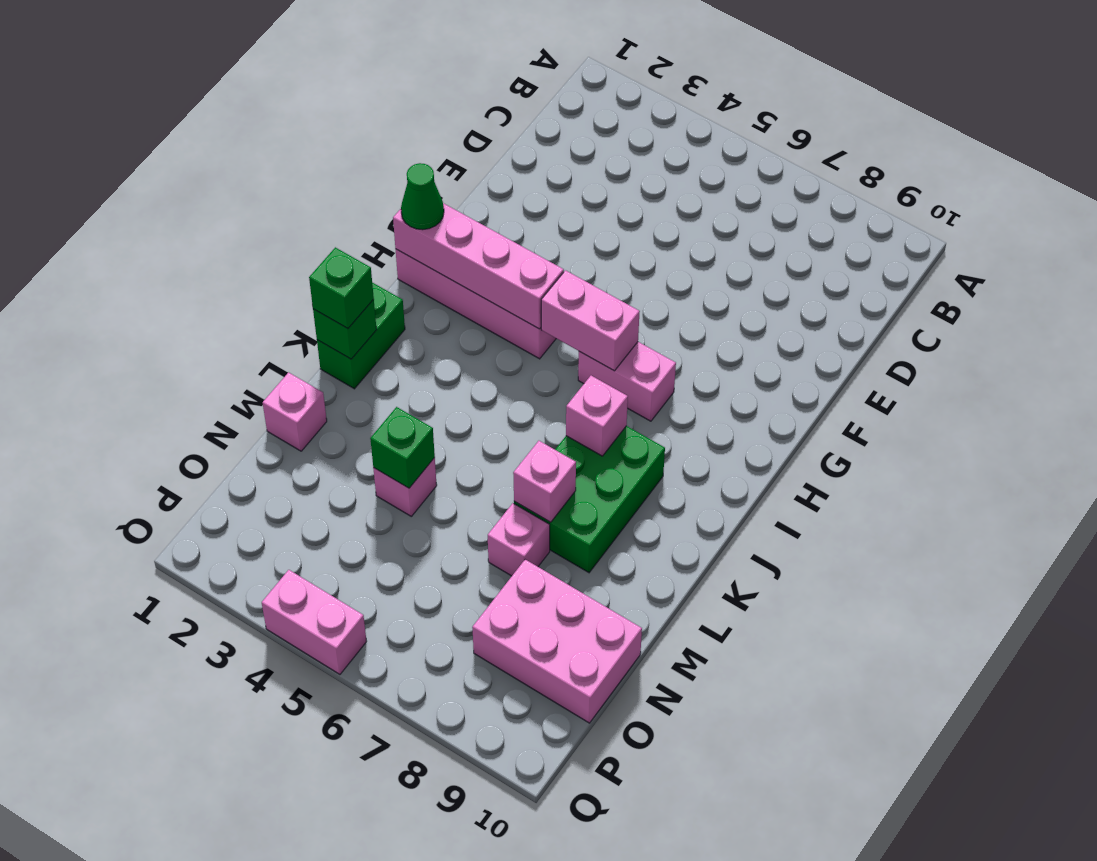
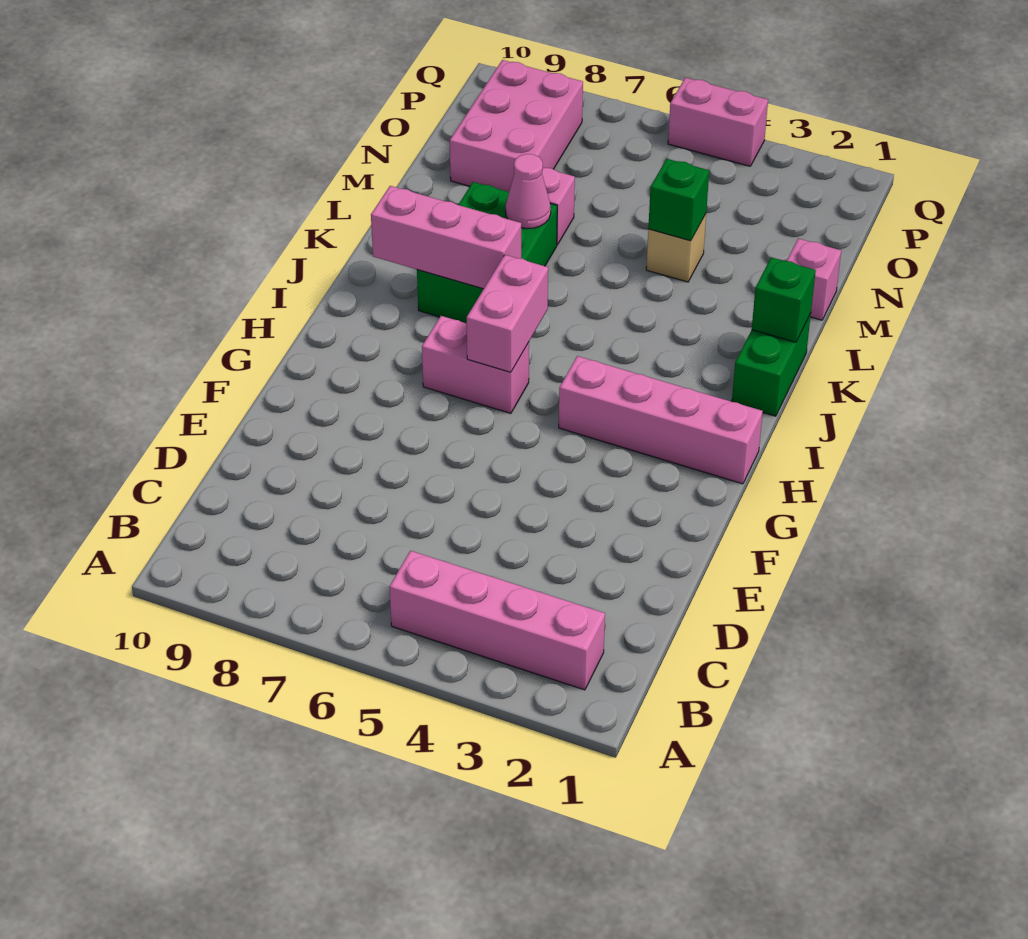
pink 1x4 brick [393,203,564,329] -> pink 1x4 brick moved to [389,551,605,690]
green 1x1 cone [401,163,444,230] -> none
pink 1x2 brick [541,270,640,371] -> pink 1x2 brick turned to [467,255,548,372]
pink 1x1 brick [566,376,628,456] -> pink 1x3 brick [371,186,521,289]
green 1x1 brick [309,247,374,328] -> none
pink 1x1 brick [513,441,576,522] -> pink 1x1 cone [506,154,551,229]
pink 1x1 brick [373,458,437,516] -> tan 1x1 brick [646,214,706,282]
pink 2x3 brick [472,559,642,723] -> pink 2x3 brick turned to [450,60,583,192]

